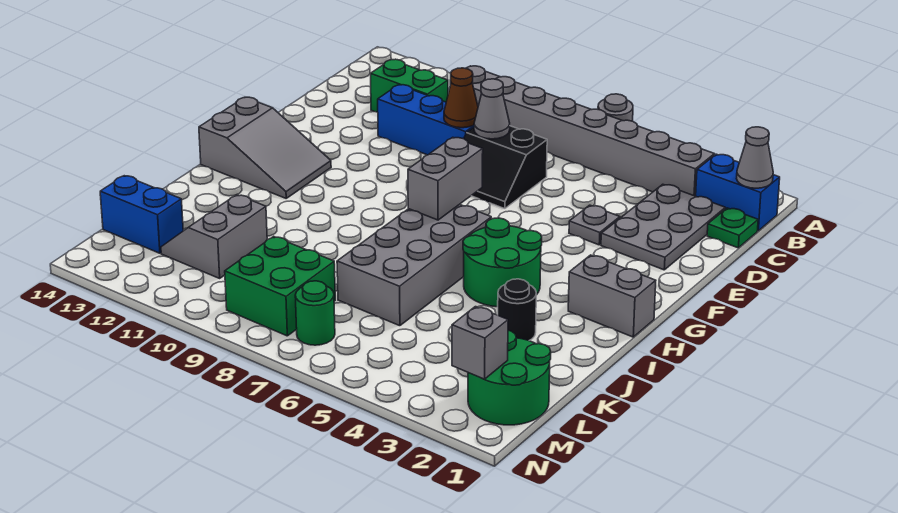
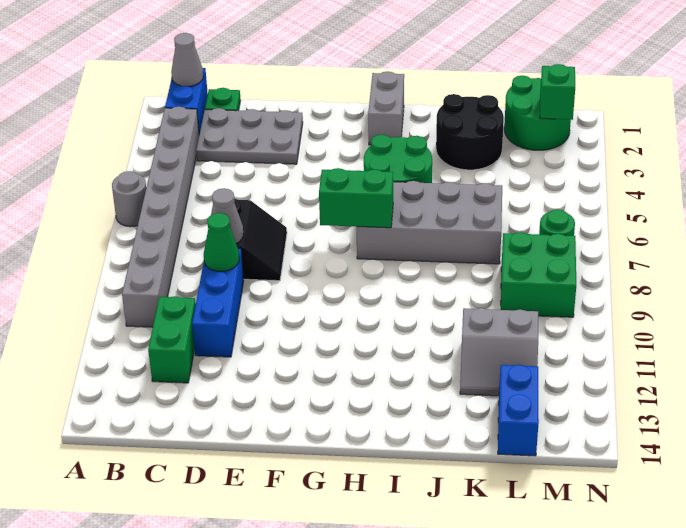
brown 1x1 cone [444,68,478,128] -> green 1x1 cone [204,213,239,271]
grey 1x1 plate [569,205,620,245] -> none
grey 1x2 brick [408,137,483,220] -> green 1x2 brick [319,168,393,228]
grey 2x3 slope [199,97,331,198] -> none
black 1x1 round brick [498,279,536,341] -> black 2x2 round brick [436,94,504,170]
grey 1x1 brick [452,307,508,379] -> green 1x1 brick [540,64,575,120]

